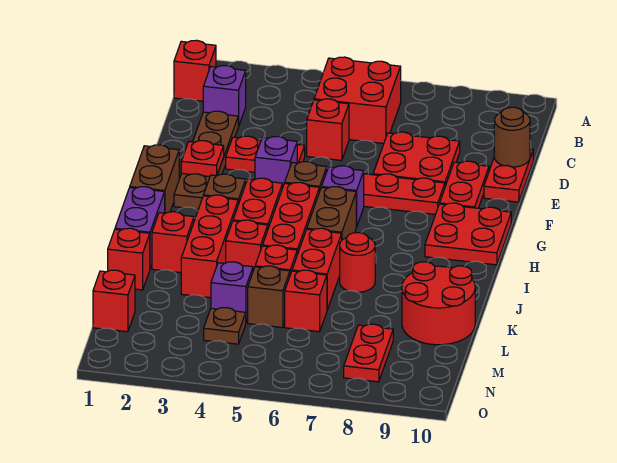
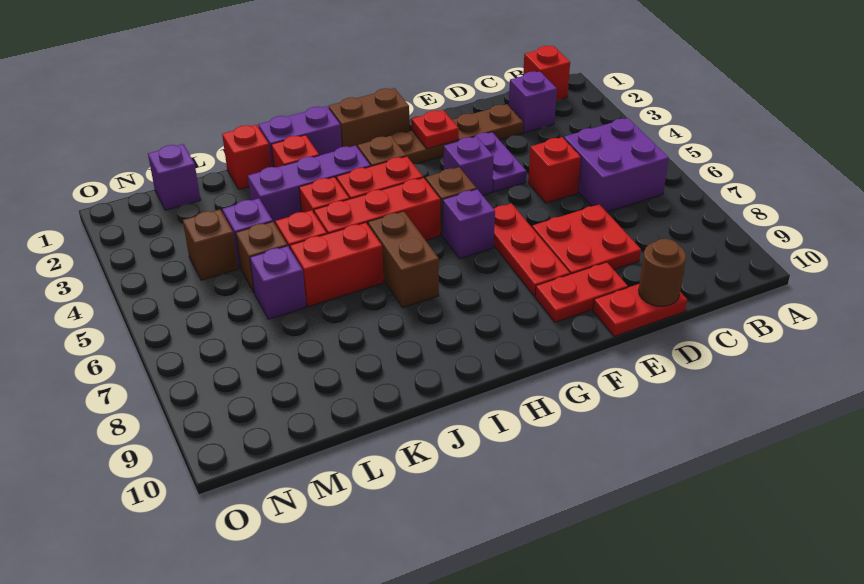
red 2x2 brick [314,57,401,144] -> purple 2x2 brick [564,118,669,212]
red 1x2 plate [226,136,305,172] -> purple 1x2 plate [475,132,526,192]
red 2x2 plate [425,203,511,265] -> none
brown 1x2 brick [307,187,356,240] -> brown 1x2 brick turned to [368,211,439,308]
red 1x3 brick [181,195,238,298] -> purple 1x3 brick [248,145,370,225]
red 1x1 round brick [340,233,375,292] -> none
red 2x2 round brick [402,262,475,345] -> none
red 1x1 brick [285,270,327,332] -> purple 1x1 brick [250,246,306,319]
red 1x1 brick [93,270,135,332] -> purple 1x1 brick [148,144,200,210]
brown 1x1 plate [204,308,246,344] -> brown 1x1 brick [183,210,238,280]
red 1x2 plate [344,324,393,382] -> none

